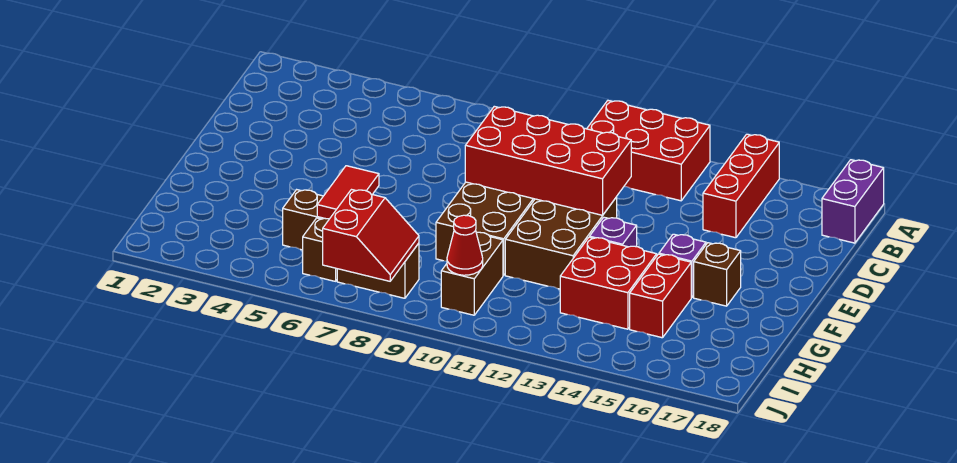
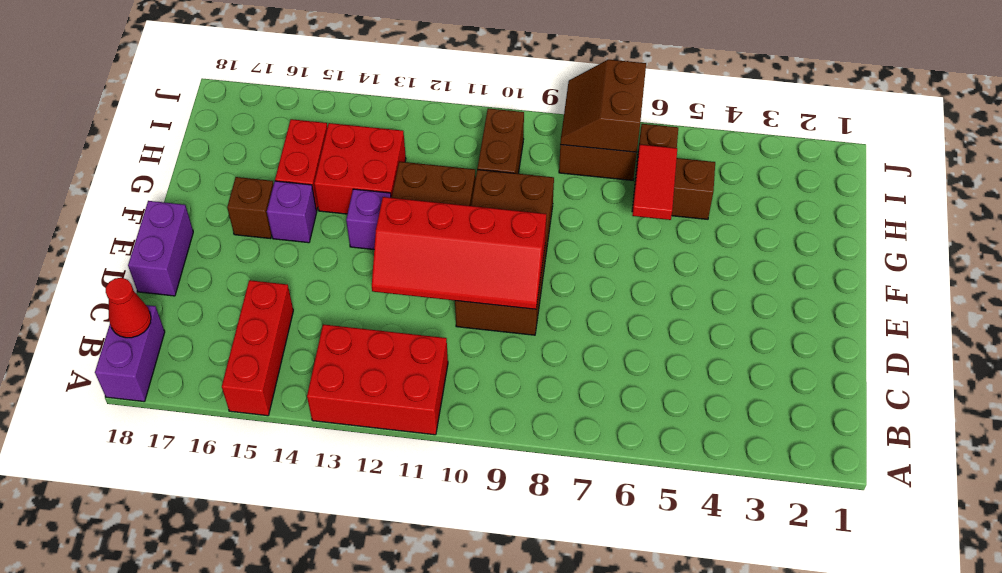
red 2x4 brick [465,106,631,215] -> red 2x4 slope [372,197,546,309]
none -> purple 1x2 brick [128,201,193,296]
red 2x2 slope [323,190,419,281] -> brown 2x2 slope [560,60,646,152]
red 1x1 cone [447,215,483,275] -> red 1x1 cone moved to [106,278,151,338]

